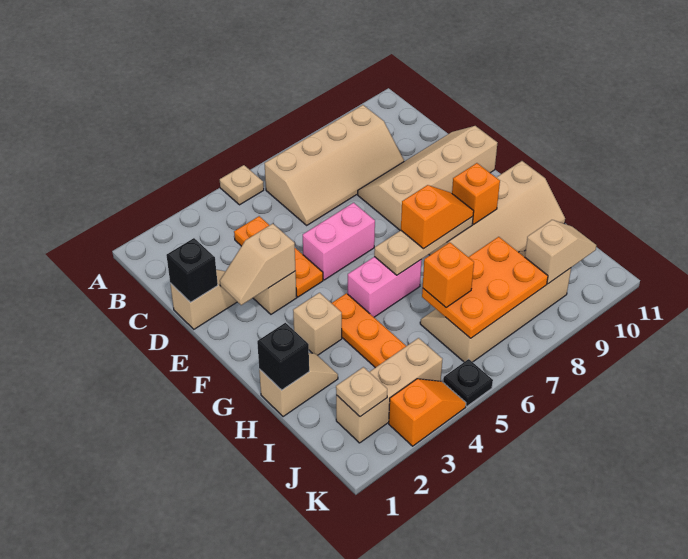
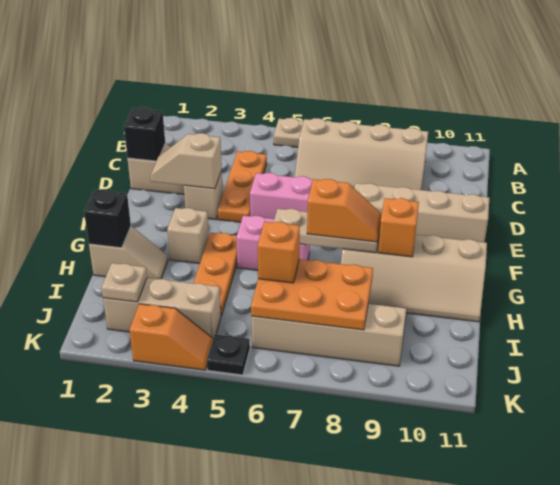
tan 1x2 slope [525,220,596,284] -> none

